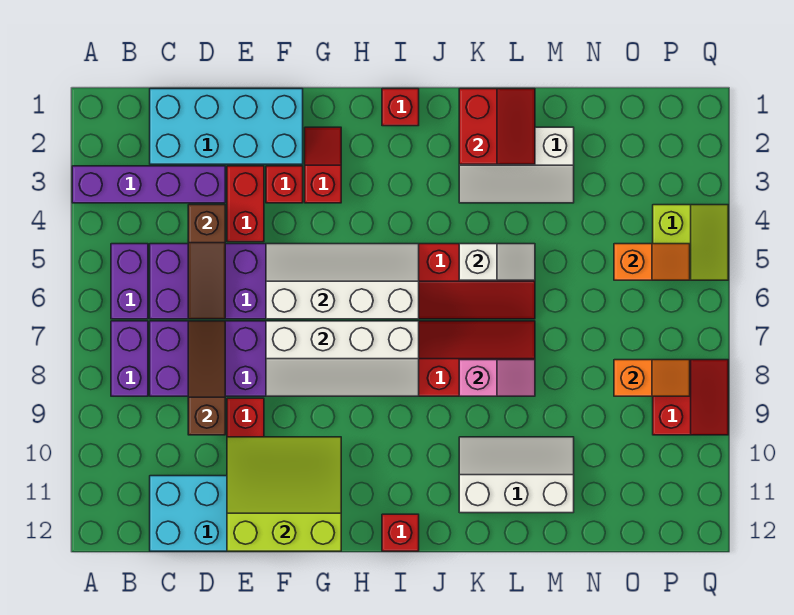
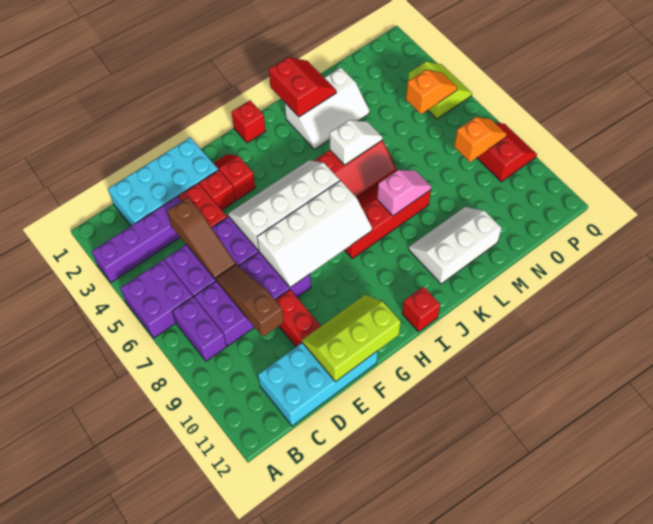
purple 1x2 brick [111,244,148,319] -> purple 2x2 brick [120,260,193,338]
lime 3x3 slope [227,437,341,551] -> lime 2x3 slope [302,295,401,382]

